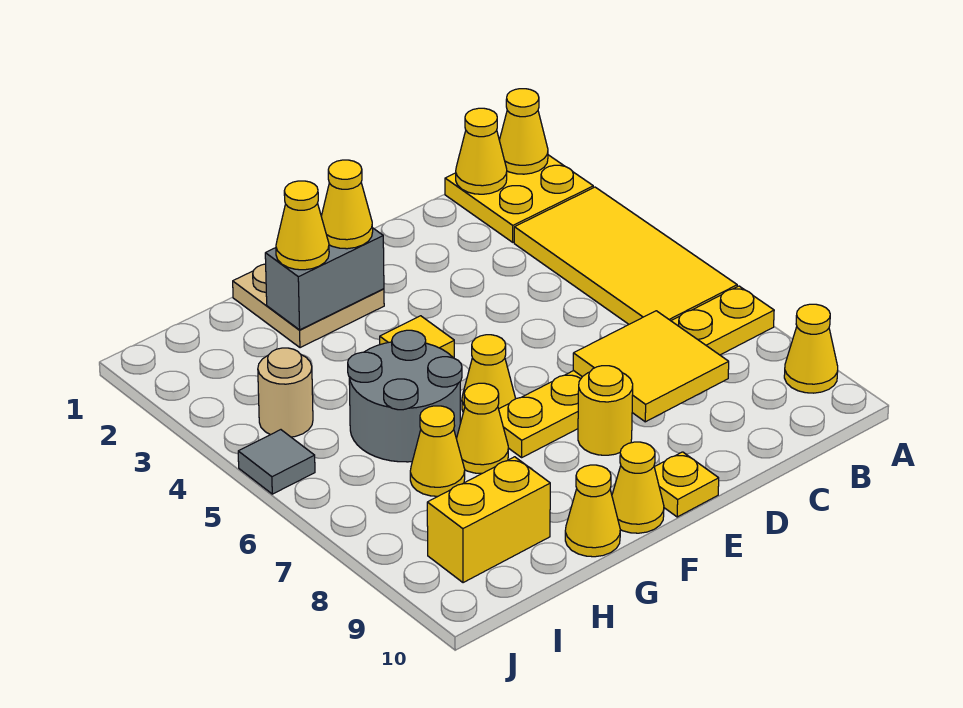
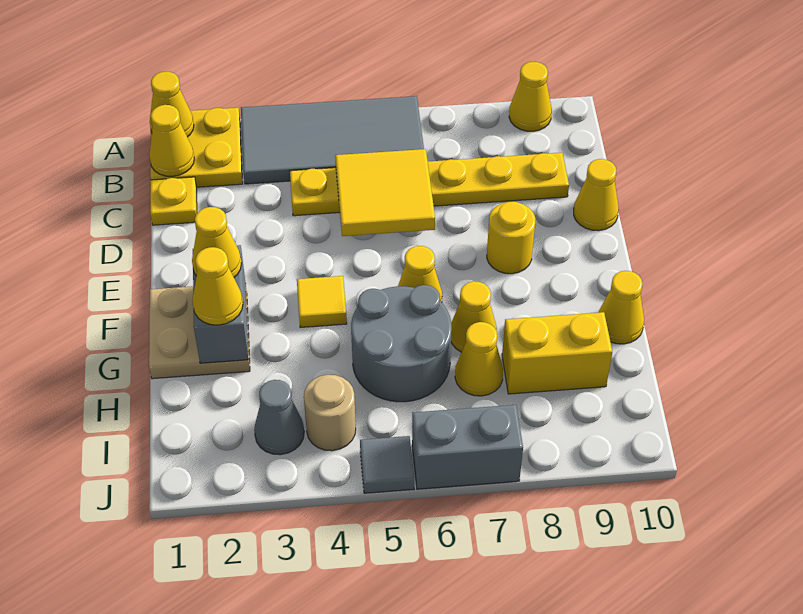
yellow 2x4 tile [514,187,737,324] -> grey 2x4 tile [241,96,424,184]
yellow 1x6 plate [499,286,774,457] -> yellow 1x6 plate turned to [290,153,569,216]
yellow 2x2 tile [573,311,729,422] -> yellow 2x2 tile moved to [335,149,435,236]
yellow 1x1 plate [654,452,719,517] -> yellow 1x1 plate moved to [150,177,197,225]
yellow 1x1 cone [612,442,664,533] -> yellow 1x1 cone moved to [574,159,619,231]
yellow 1x2 brick [427,457,550,583] -> yellow 1x2 brick turned to [502,312,612,394]
none -> grey 1x1 cone [254,380,304,455]
none -> grey 1x2 brick [412,405,523,489]

